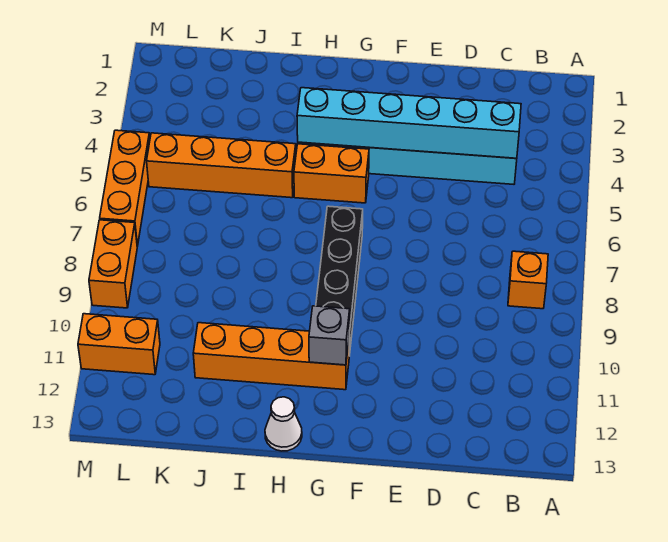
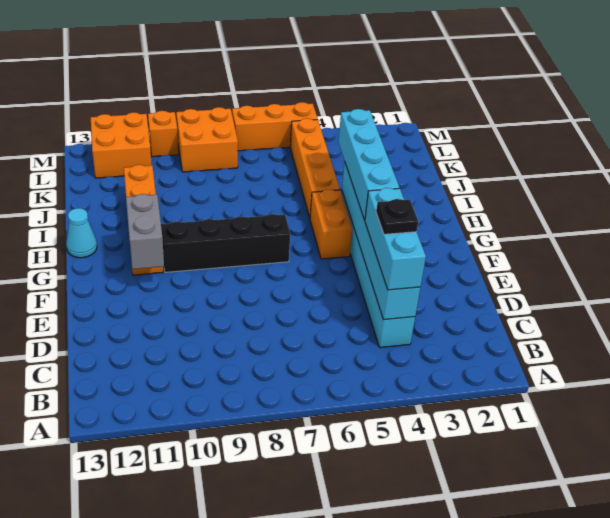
orange 1x1 brick [508,251,548,309] -> orange 1x1 brick moved to [148,111,178,157]
none -> cyan 1x3 brick [365,188,426,290]
none -> black 1x1 plate [376,199,418,234]
none -> cyan 1x4 brick [338,109,399,220]
grey 1x1 brick [309,306,350,365] -> grey 1x2 brick [126,194,164,269]
white 1x1 cone [265,397,302,451] -> cyan 1x1 cone [66,208,97,258]
orange 1x2 brick [78,314,160,375] -> orange 2x2 brick [91,113,152,178]
orange 1x2 brick [89,220,137,308] -> orange 2x2 brick [176,107,238,172]

